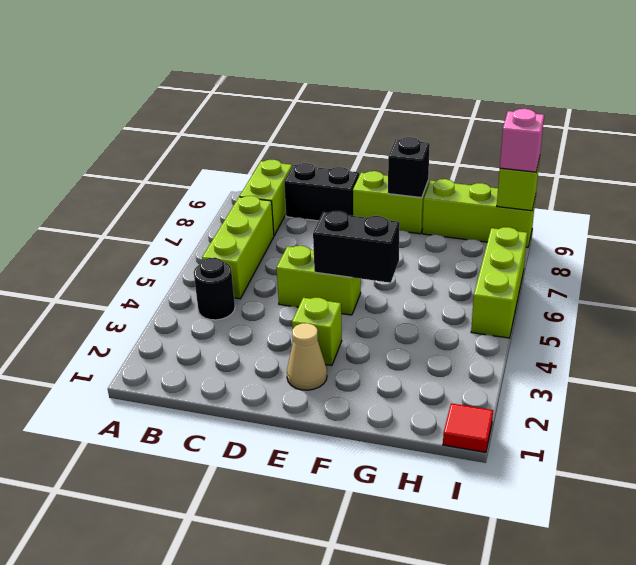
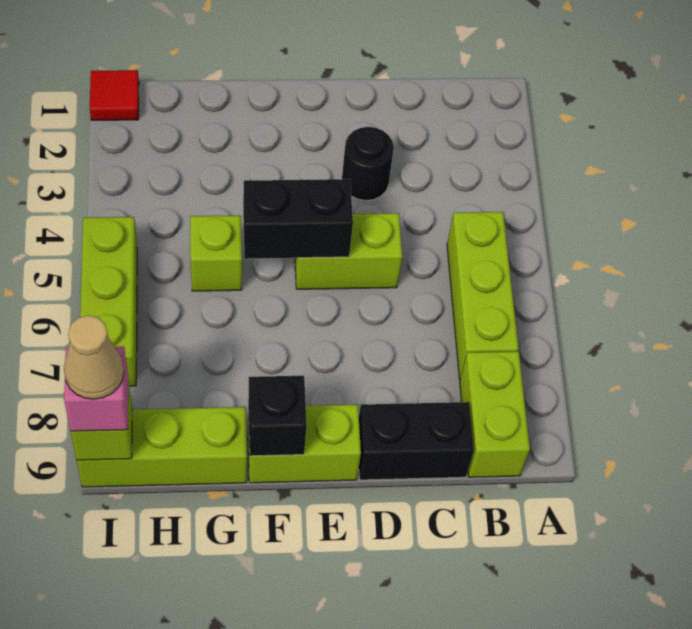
black 1x1 round brick [194,258,235,320] -> black 1x1 round brick moved to [342,127,394,201]
tan 1x1 cone [287,323,327,390] -> tan 1x1 cone moved to [64,315,124,399]
lime 1x1 brick [292,298,342,366] -> lime 1x1 brick moved to [190,215,242,291]

